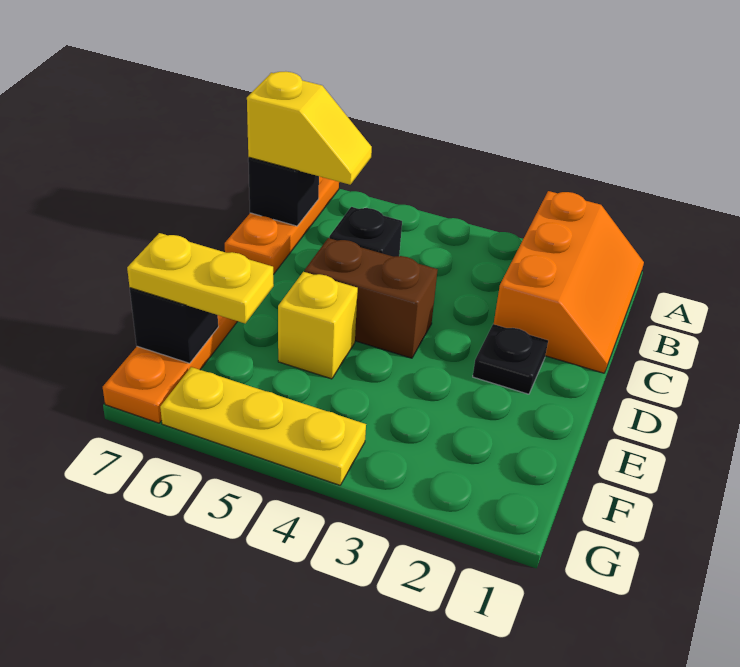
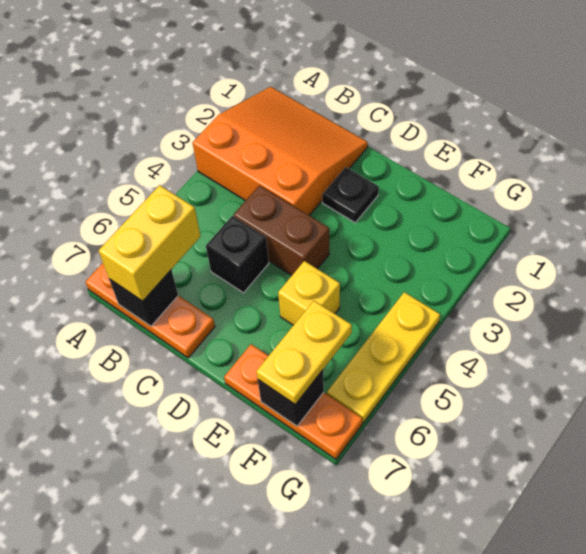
orange 2x3 slope [494,191,644,373] -> orange 3x3 slope [193,87,368,216]
yellow 1x2 slope [247,71,372,185] -> yellow 1x2 brick [99,185,201,301]
brown 1x2 brick [305,238,438,358] -> brown 1x2 brick turned to [234,185,329,275]

